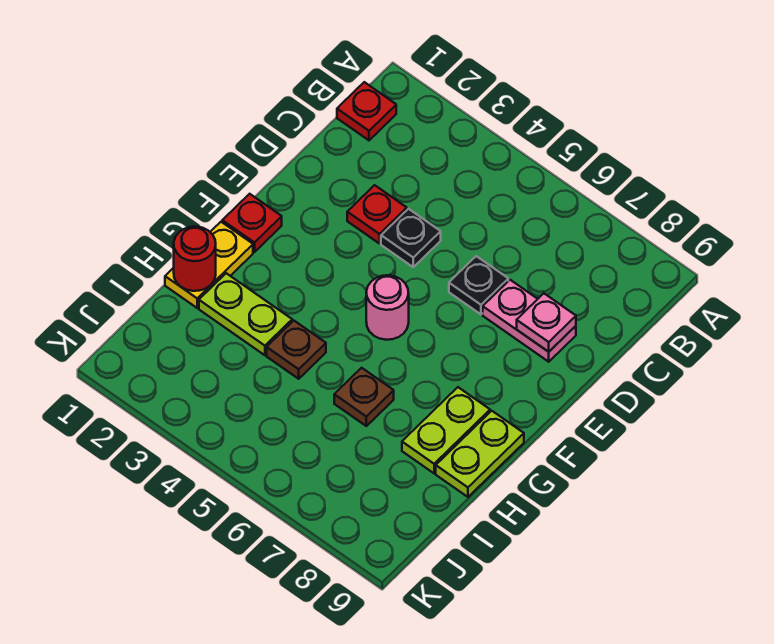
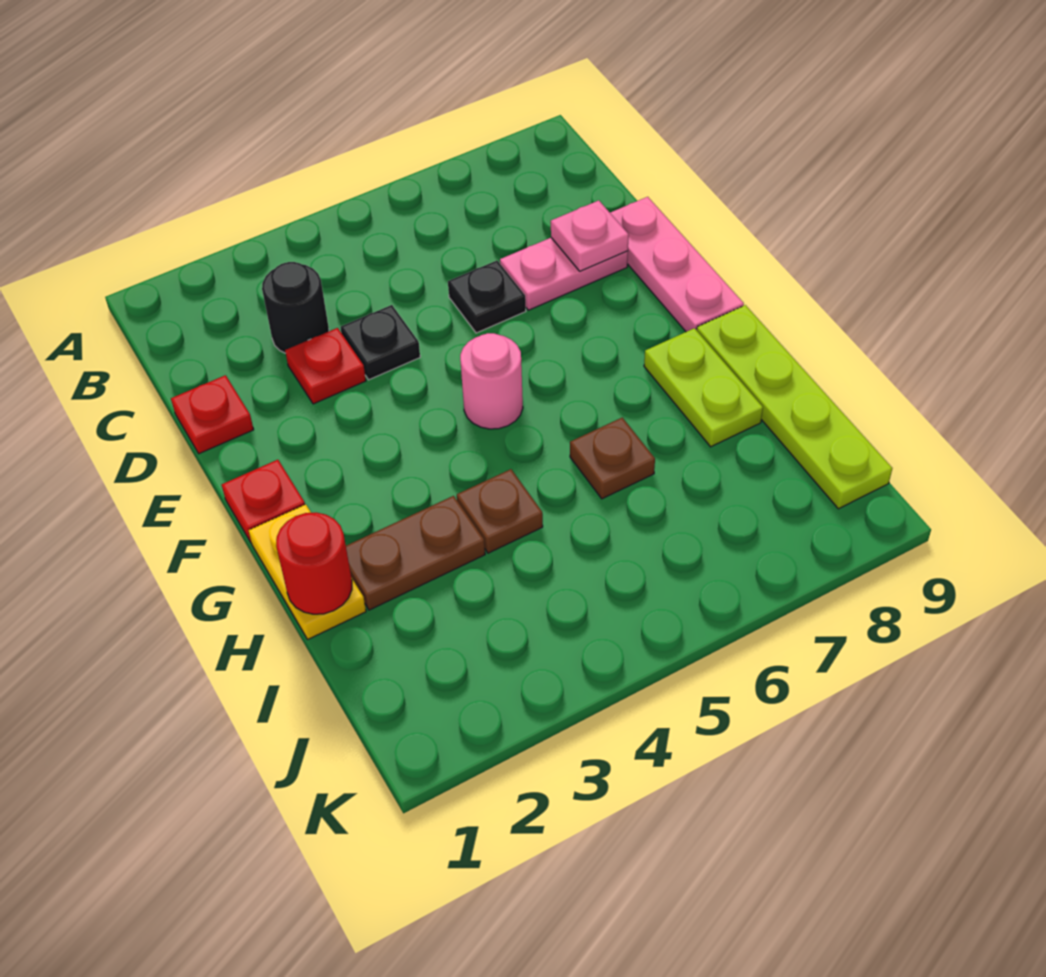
red 1x1 plate [337,82,396,140] -> red 1x1 plate moved to [171,375,254,454]
none -> black 1x1 round brick [262,262,329,353]
none -> pink 1x3 plate [610,197,744,332]
lime 1x2 plate [436,411,524,497] -> lime 1x4 plate [697,305,892,509]
lime 1x2 plate [199,273,292,355] -> brown 1x2 plate [346,496,485,610]

